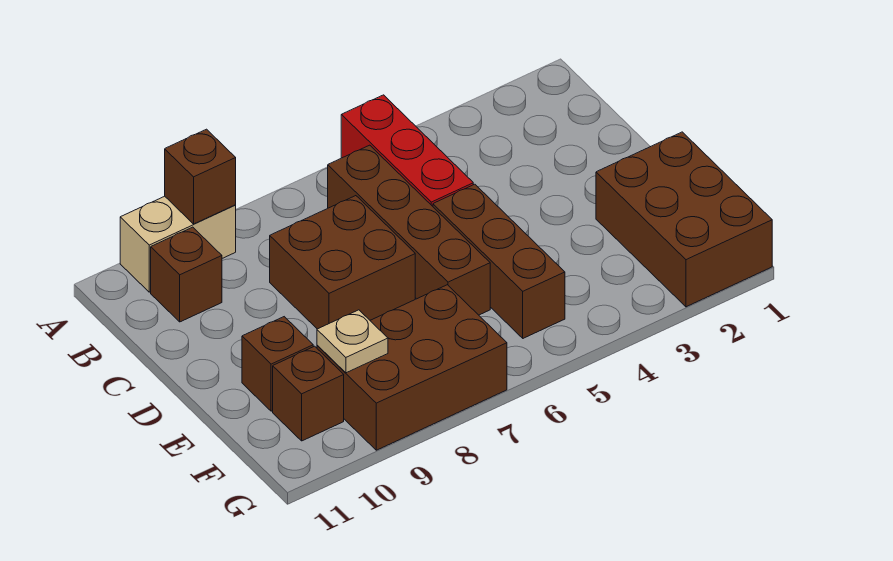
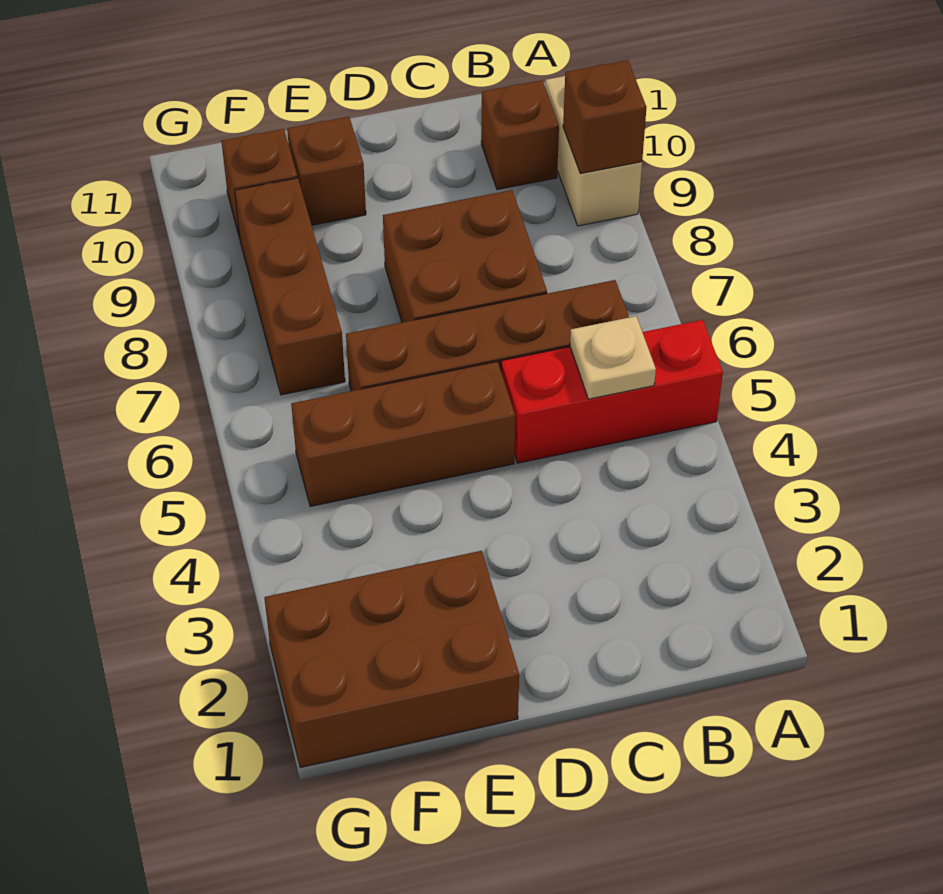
brown 2x3 brick [317,285,507,450] -> brown 1x3 brick [235,178,345,395]
tan 1x1 plate [317,310,388,373] -> tan 1x1 plate moved to [570,316,656,399]

